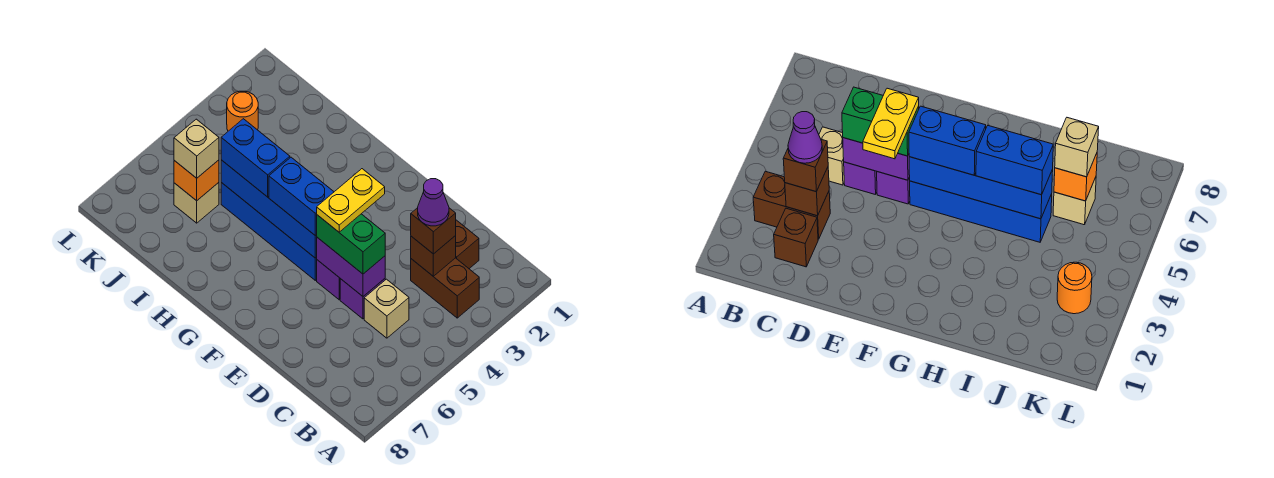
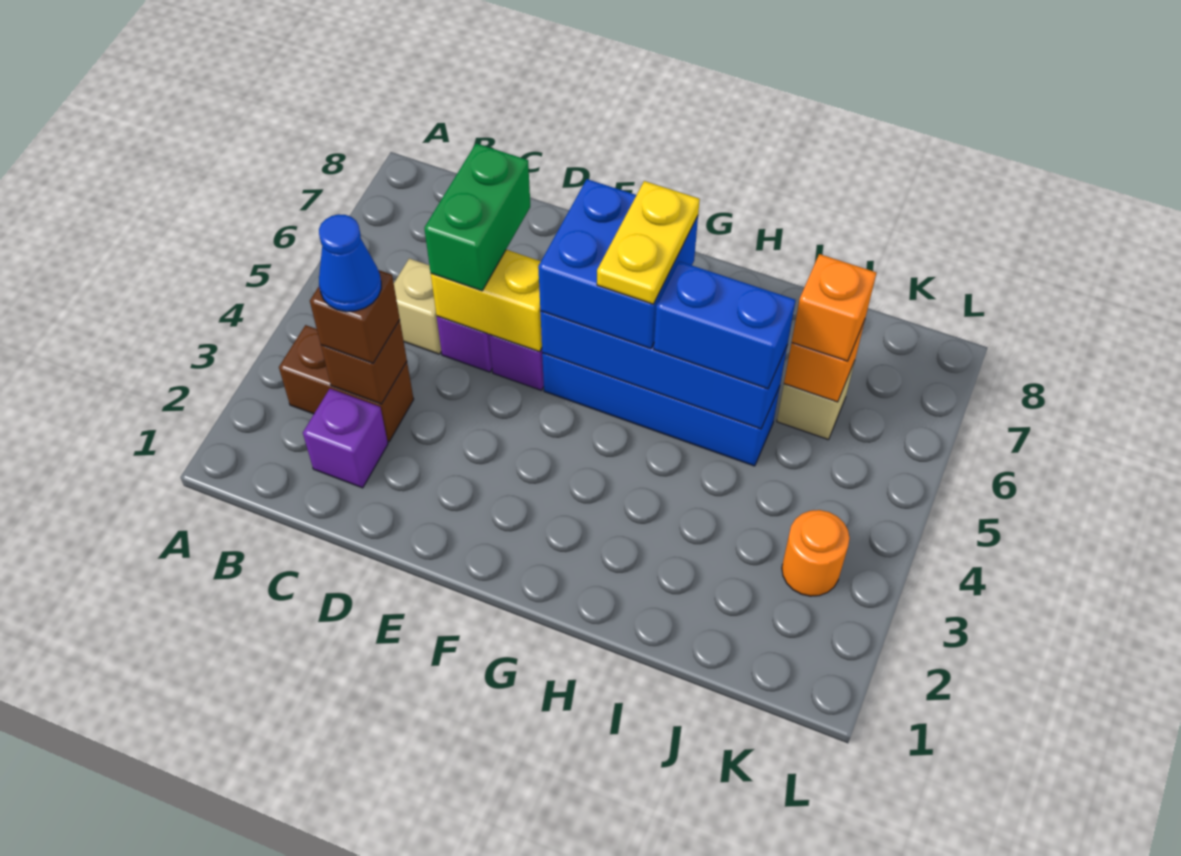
brown 1x1 brick [455,220,479,269] -> purple 1x1 brick [303,389,388,488]
purple 1x1 cone [418,179,449,226] -> blue 1x1 cone [319,214,381,312]
purple 1x2 brick [317,237,385,296] -> yellow 1x2 brick [431,250,542,352]
green 1x2 brick [317,214,385,274] -> green 1x2 brick turned to [424,143,530,291]
yellow 1x2 plate [317,169,385,232] -> yellow 1x2 plate moved to [597,181,700,304]
blue 1x2 brick [269,157,334,236] -> blue 2x2 brick [538,179,698,349]
tan 1x1 brick [174,119,219,178] -> orange 1x1 brick [792,254,876,361]

